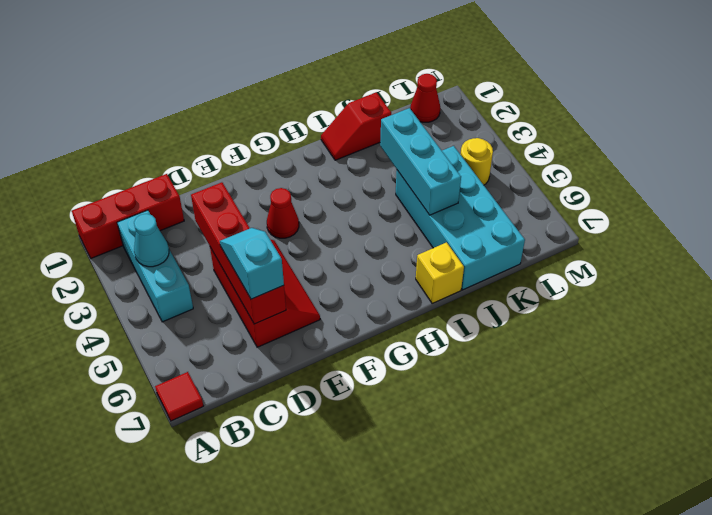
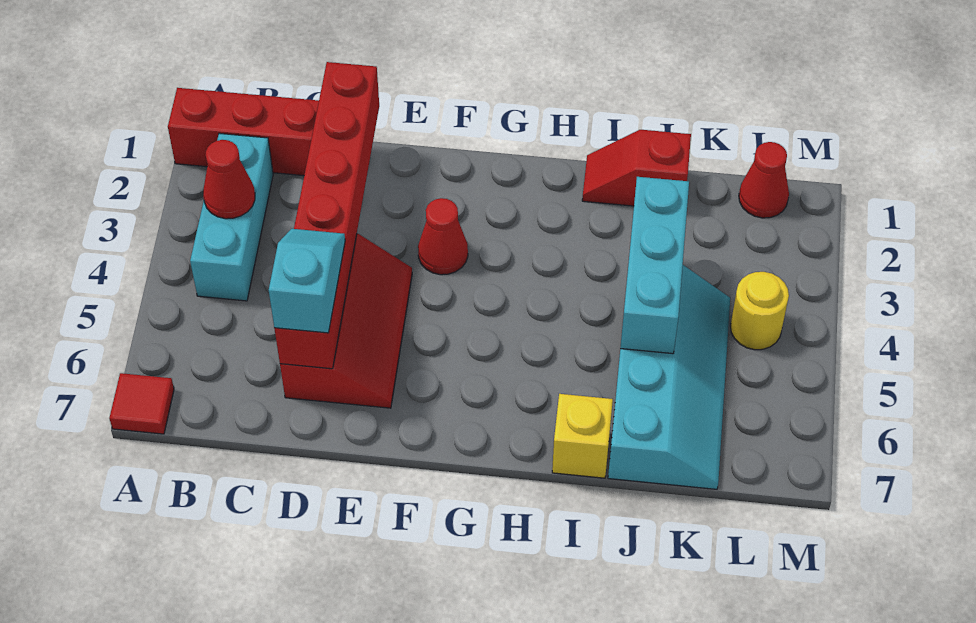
cyan 1x1 cone [134,214,169,267] -> red 1x1 cone [203,140,255,219]
red 1x4 brick [191,182,286,324] -> red 1x6 brick [274,62,379,369]
cyan 2x4 brick [396,146,525,290] -> cyan 2x4 slope [608,265,730,489]

